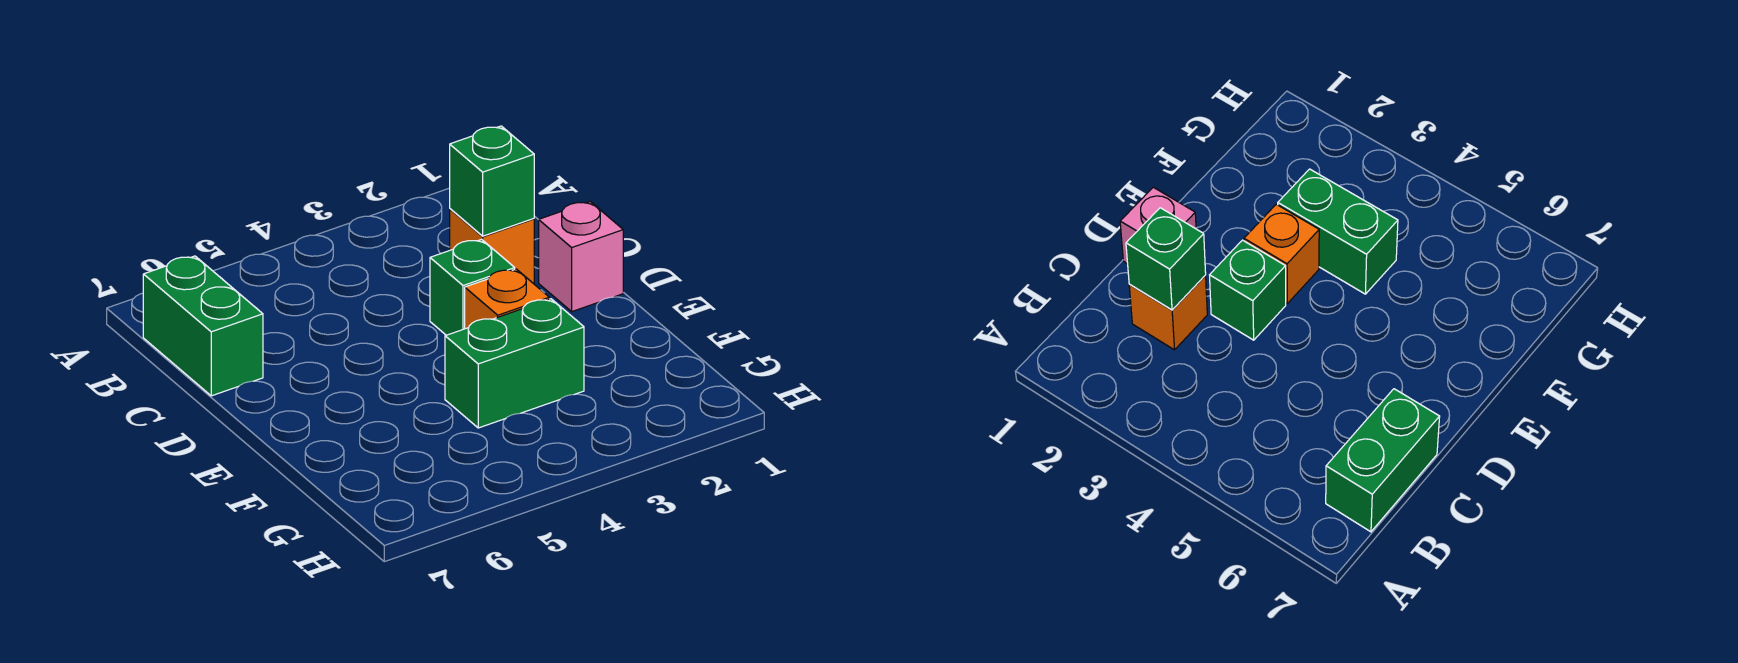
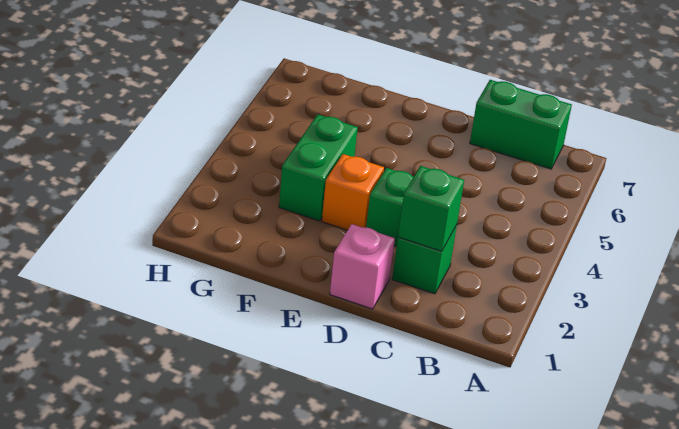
orange 1x1 brick [450,209,534,283] -> green 1x1 brick [392,225,457,294]

